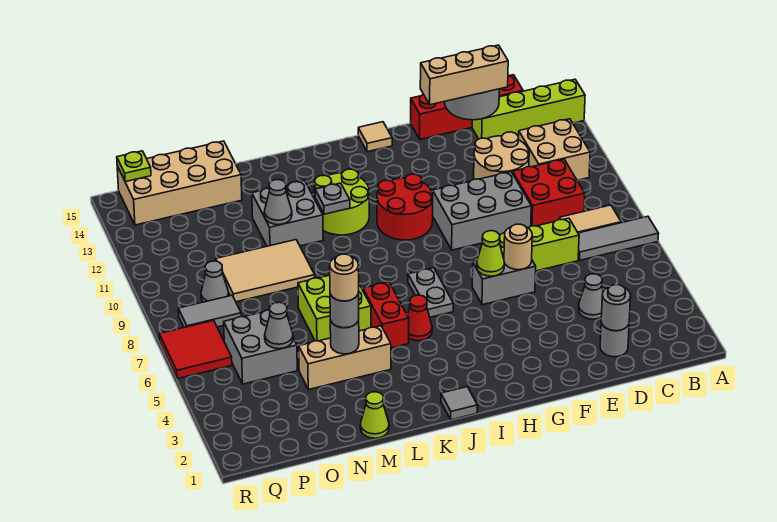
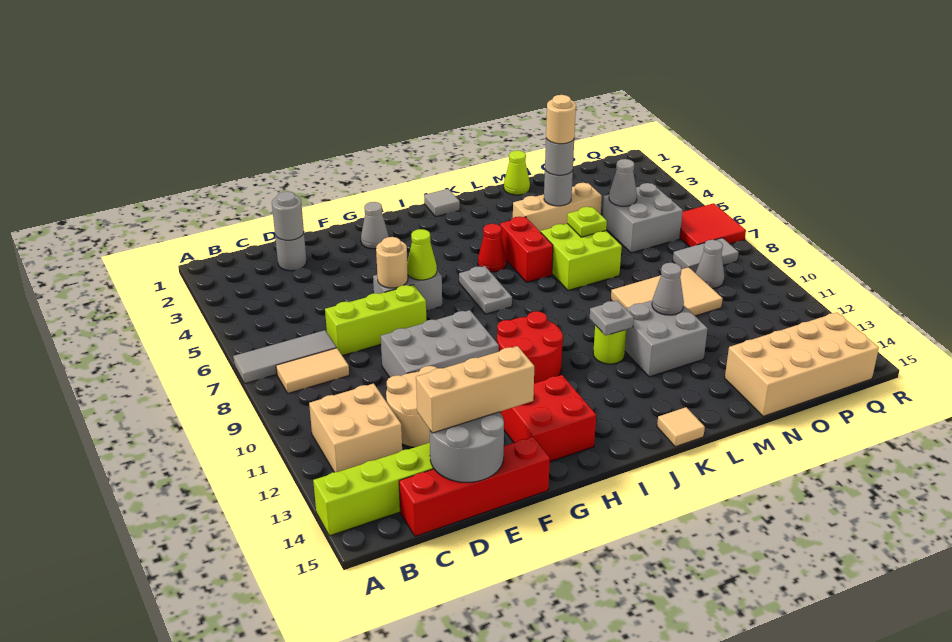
red 2x2 brick [513,159,585,226] -> red 2x2 brick moved to [501,375,596,461]
grey 1x1 cone [579,274,603,319] -> grey 1x1 cone moved to [361,202,389,249]
tan 1x1 tile [358,122,392,152] -> tan 1x1 tile moved to [657,407,705,447]
lime 2x2 round brick [314,169,369,235] -> lime 1x1 round brick [593,325,627,364]
lime 1x1 plate [117,151,151,182] -> lime 1x1 plate moved to [567,207,607,237]

